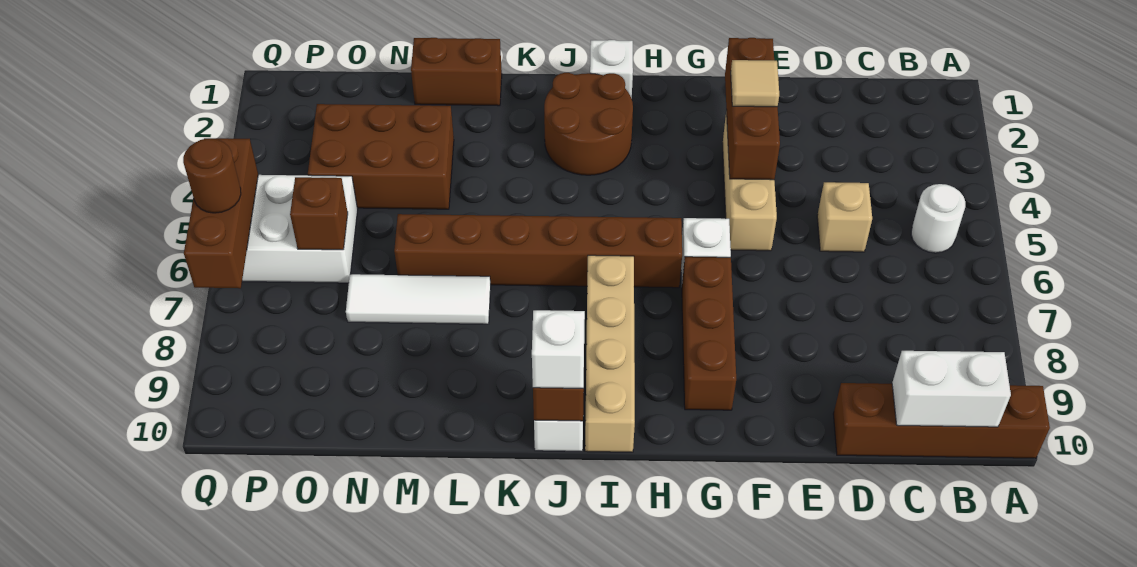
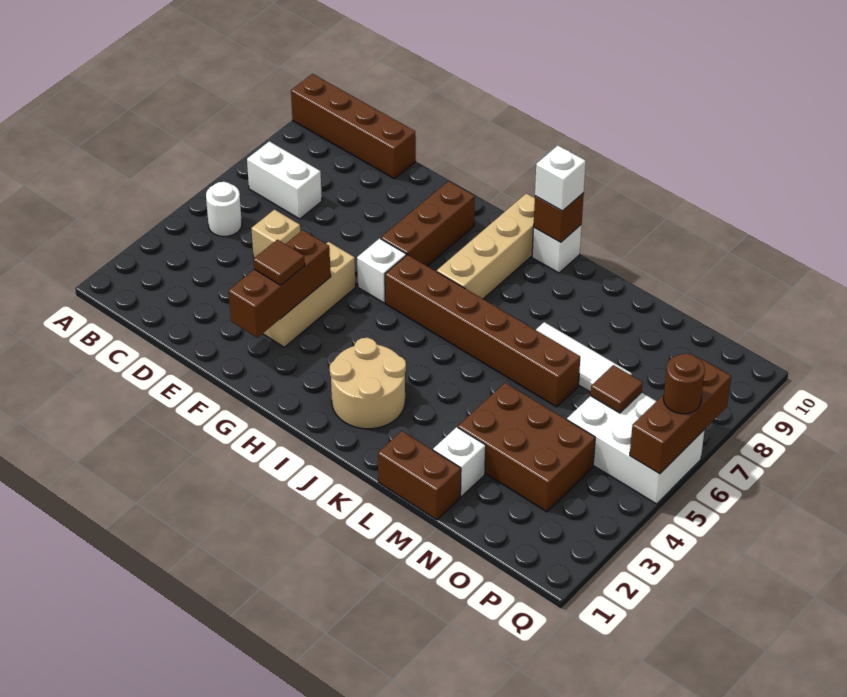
white 1x2 brick [892,351,1011,427] -> white 1x2 brick moved to [247,141,322,219]
tan 1x1 tile [731,60,779,107] -> brown 1x1 tile [253,240,305,285]
white 1x1 brick [590,40,633,99] -> white 1x1 brick moved to [433,427,486,496]
brown 2x2 round brick [544,73,633,175] -> tan 2x2 round brick [330,338,406,429]
brown 1x1 brick [290,177,348,250] -> brown 1x1 tile [591,365,643,413]

